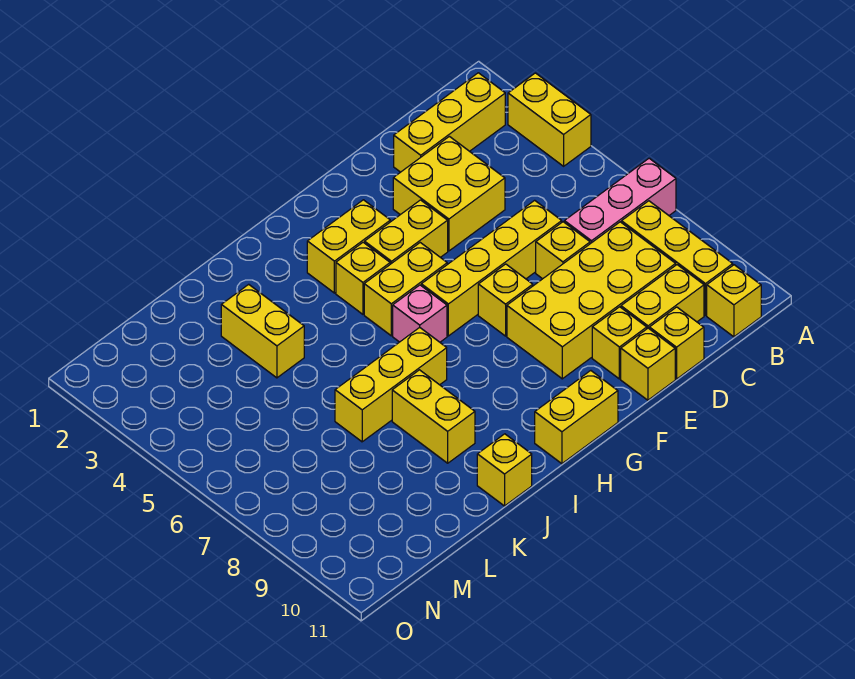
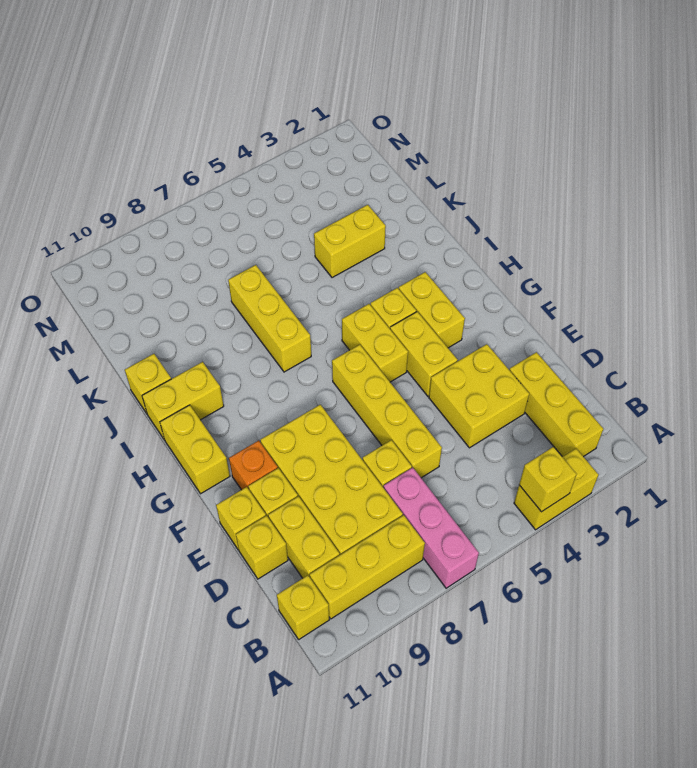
yellow 1x1 brick [478,264,533,336] -> yellow 1x1 brick moved to [519,447,576,512]
none -> orange 1x1 brick [229,441,278,490]
pink 1x1 brick [393,285,447,342] -> none
yellow 1x2 brick [392,370,475,463] -> yellow 1x2 brick moved to [142,362,224,440]

